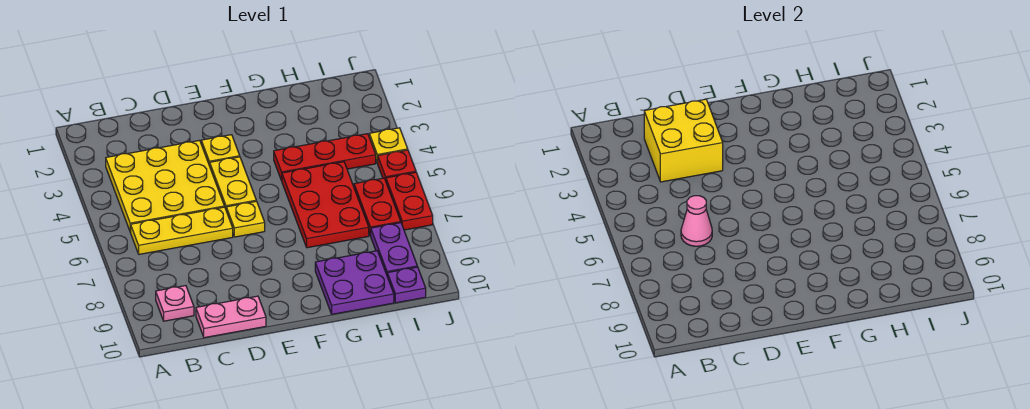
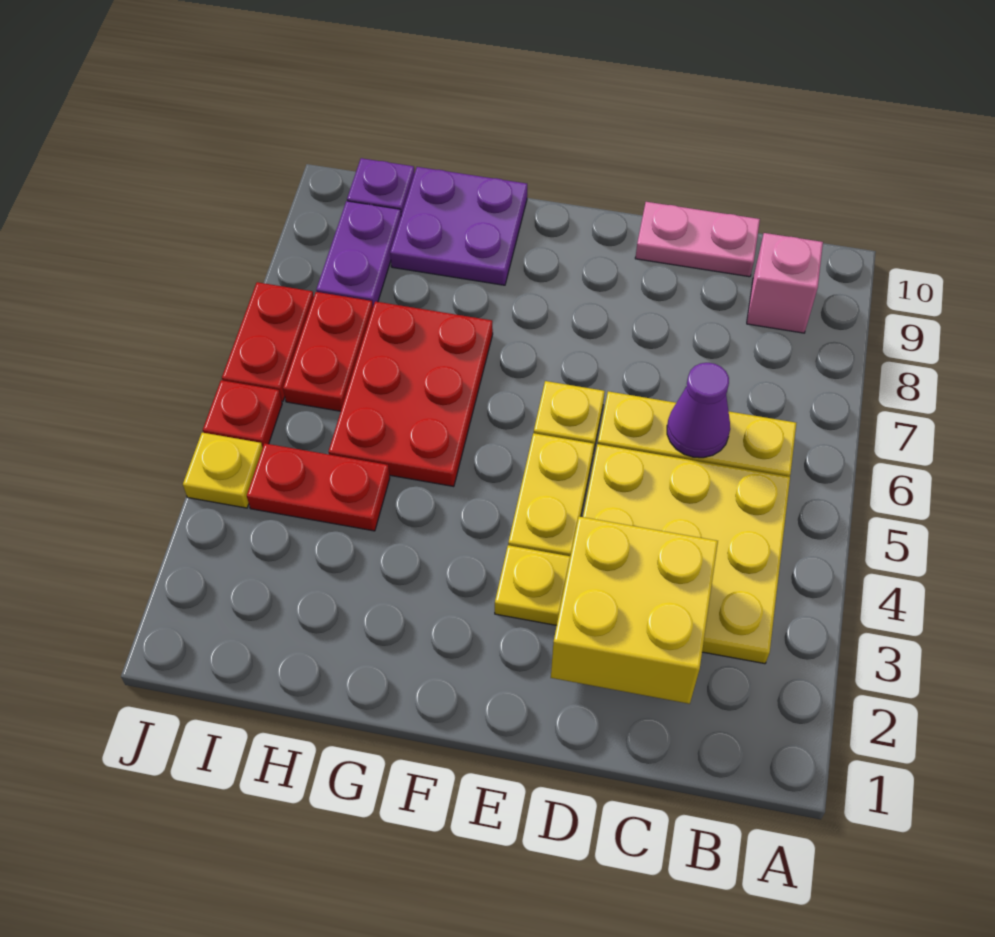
pink 1x1 plate [156,286,194,321] -> pink 1x1 brick [747,233,823,333]
pink 1x1 cone [681,196,712,246] -> purple 1x1 cone [667,363,730,458]
red 1x3 plate [274,134,376,181] -> red 1x2 plate [247,443,390,531]

